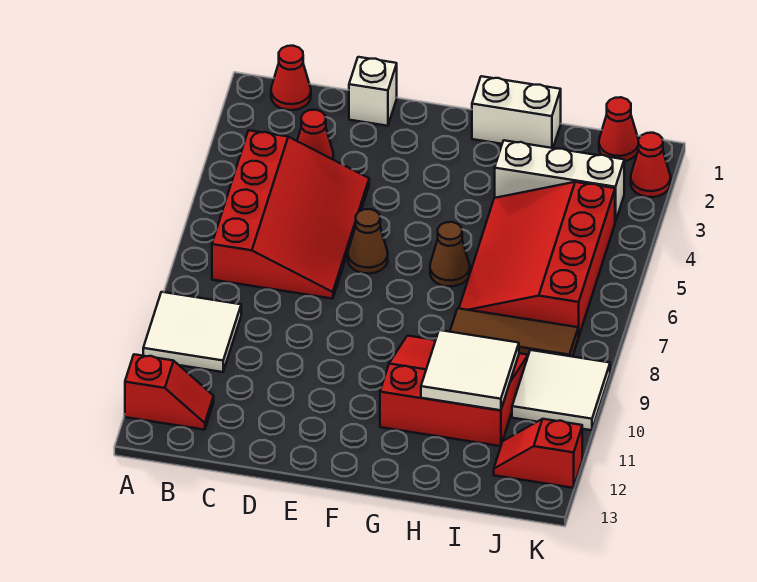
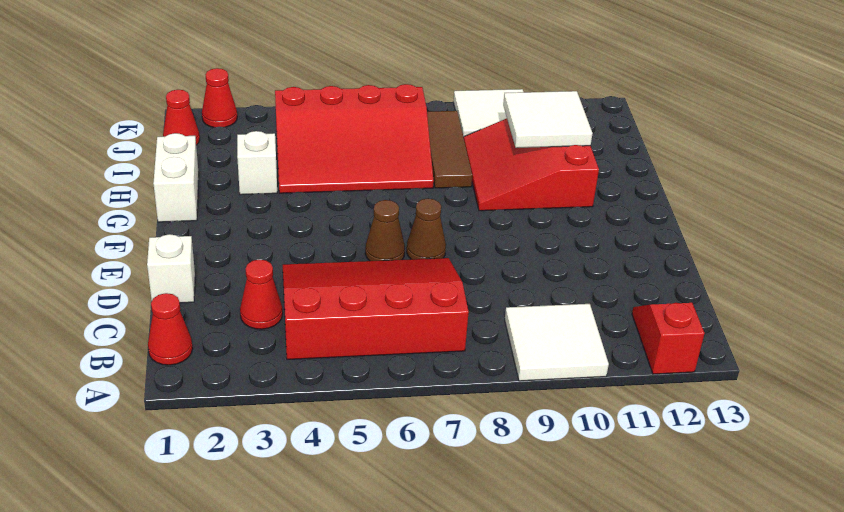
brown 1x1 cone [430,222,470,287] -> brown 1x1 cone moved to [407,198,446,259]
white 1x3 brick [495,140,624,222] -> white 1x1 brick [237,131,277,195]
red 1x2 slope [494,419,582,488] -> none

